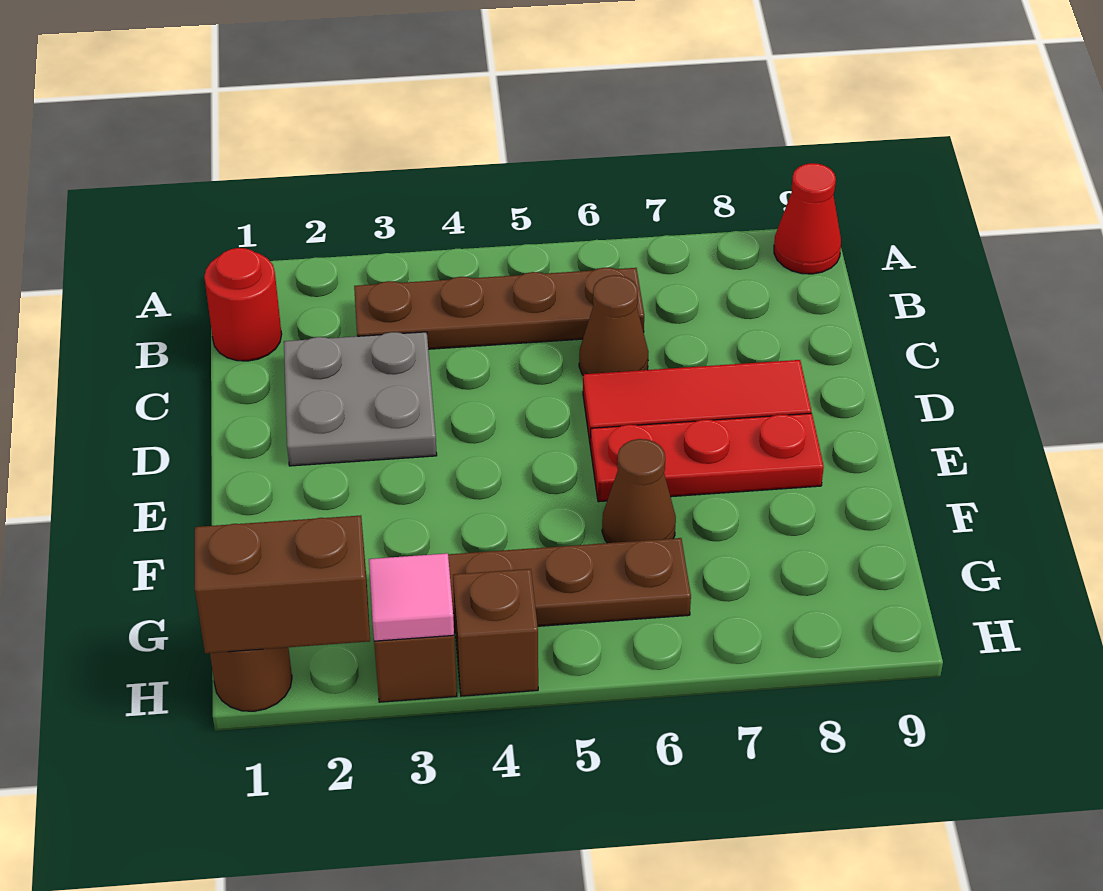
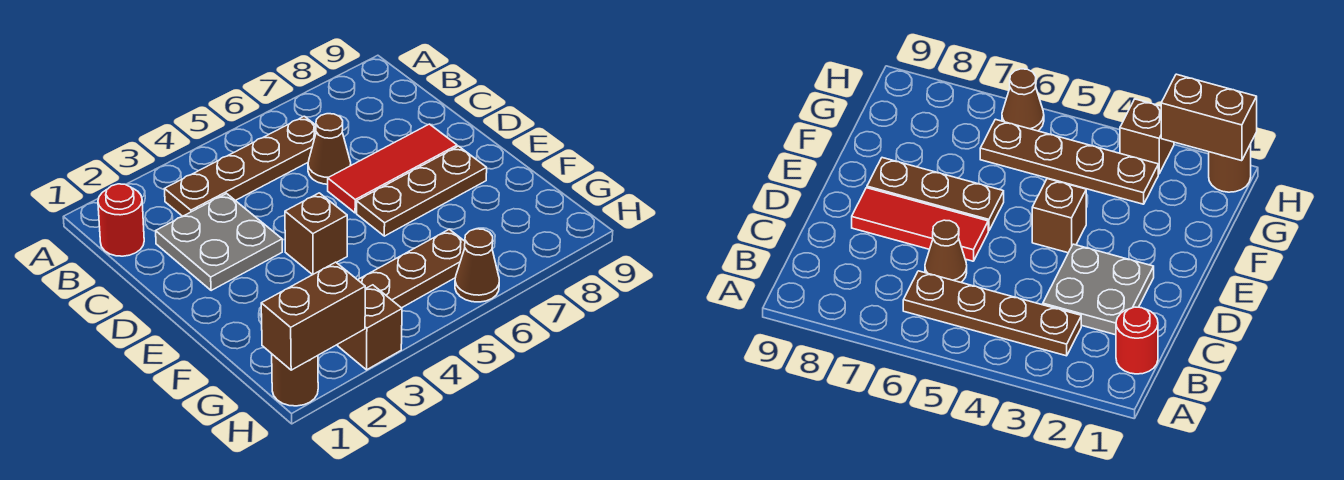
red 1x1 cone [774,163,841,274] -> none
red 1x3 plate [590,413,824,502] -> brown 1x3 plate [357,146,487,236]
brown 1x1 cone [602,439,676,543] -> brown 1x1 cone moved to [455,229,499,302]
pink 1x1 tile [369,553,454,641] -> none
brown 1x1 brick [453,569,538,696] -> brown 1x1 brick moved to [285,193,347,275]

